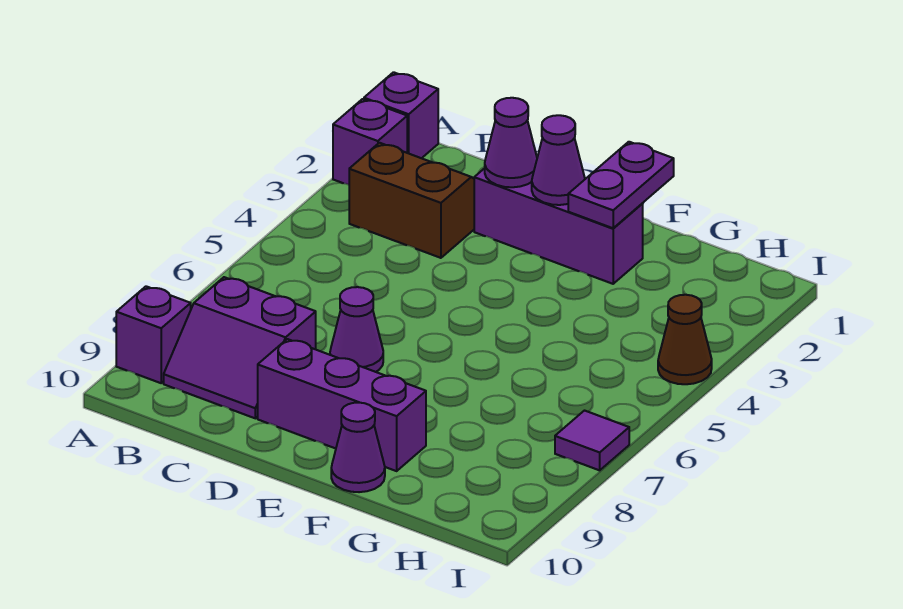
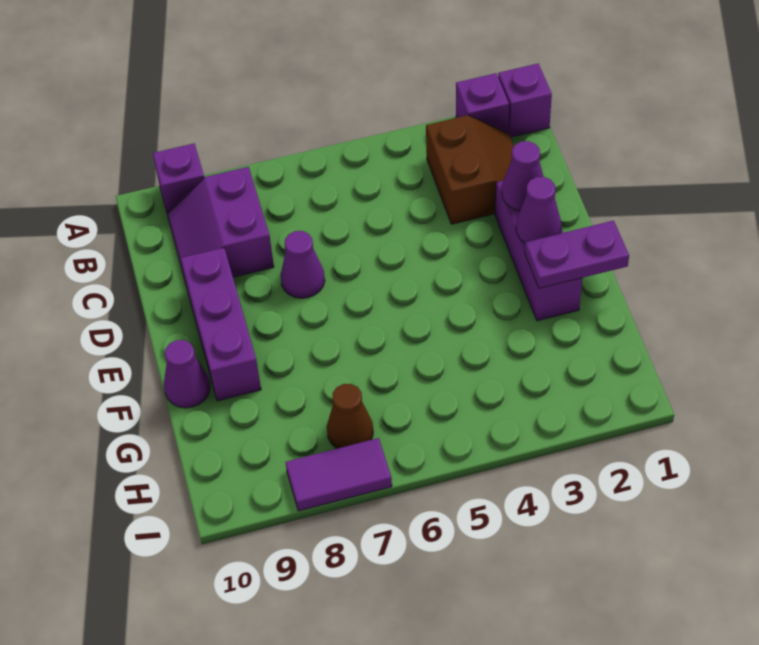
brown 1x1 cone [658,295,712,384] -> brown 1x1 cone moved to [327,384,373,449]
purple 1x1 tile [555,411,629,470] -> purple 1x2 tile [286,438,392,511]

